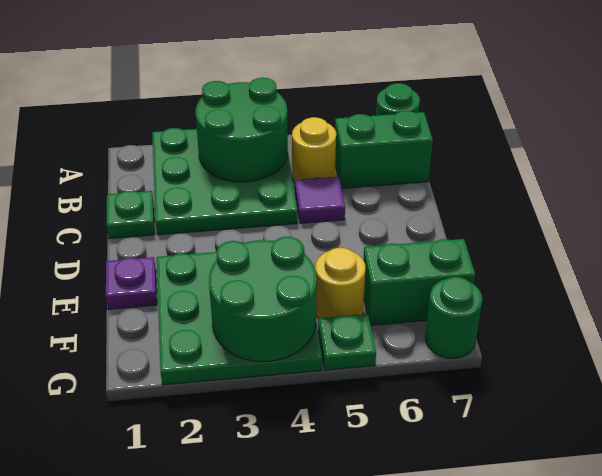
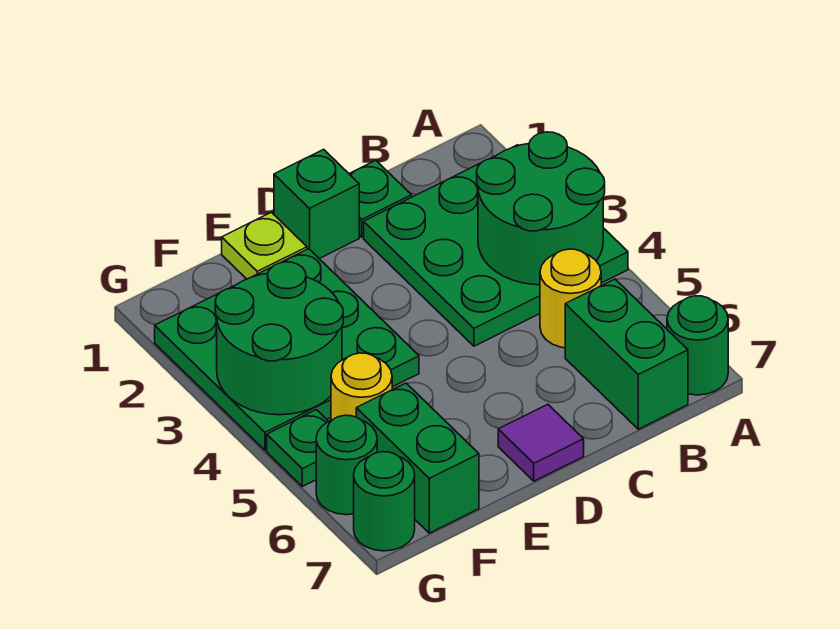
purple 1x1 tile [295,177,345,223] -> purple 1x1 tile moved to [498,404,584,481]
none -> green 1x1 brick [274,149,359,259]
purple 1x1 plate [106,257,157,309] -> lime 1x1 plate [222,212,307,279]
none -> green 1x1 round brick [316,415,377,515]

